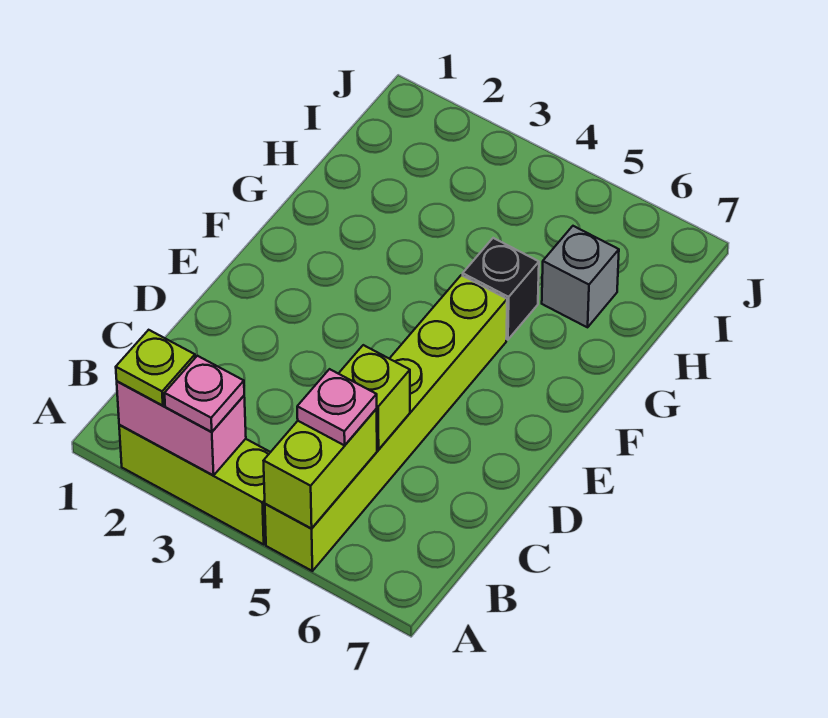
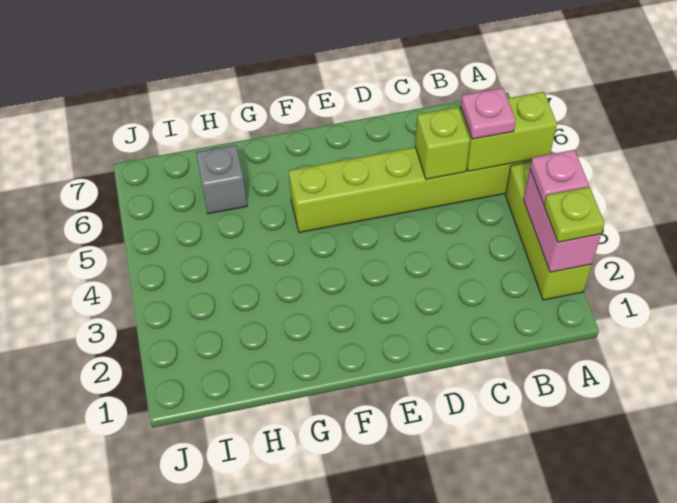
black 1x1 brick [463,238,539,340] -> none

